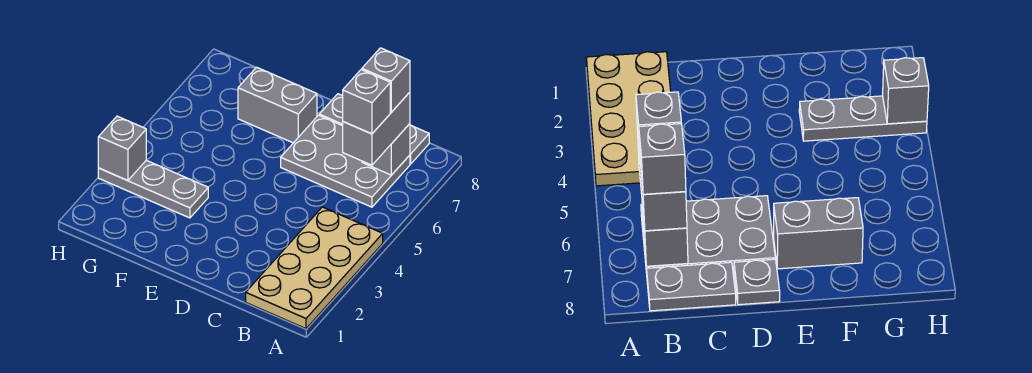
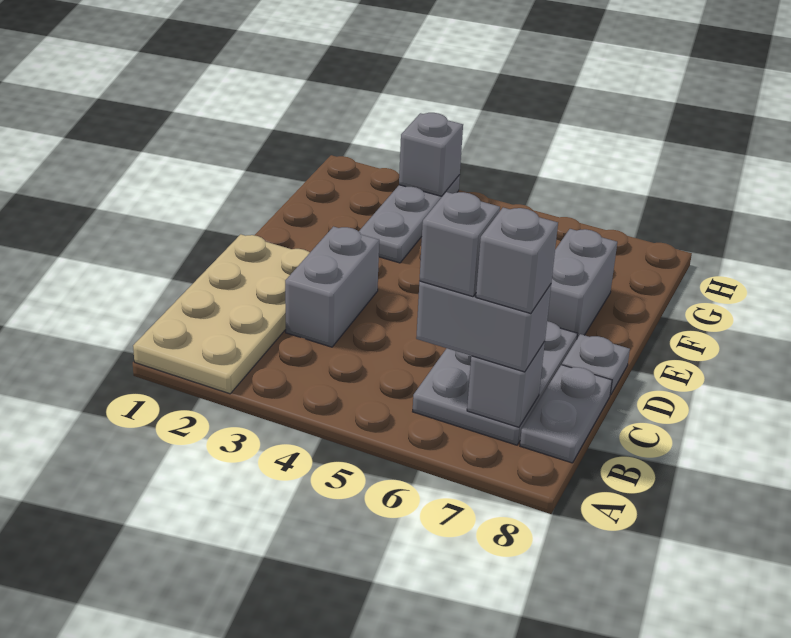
tan 2x4 plate [246,207,383,329] -> tan 2x4 plate turned to [133,234,310,394]
none -> grey 1x2 brick [285,227,379,347]

